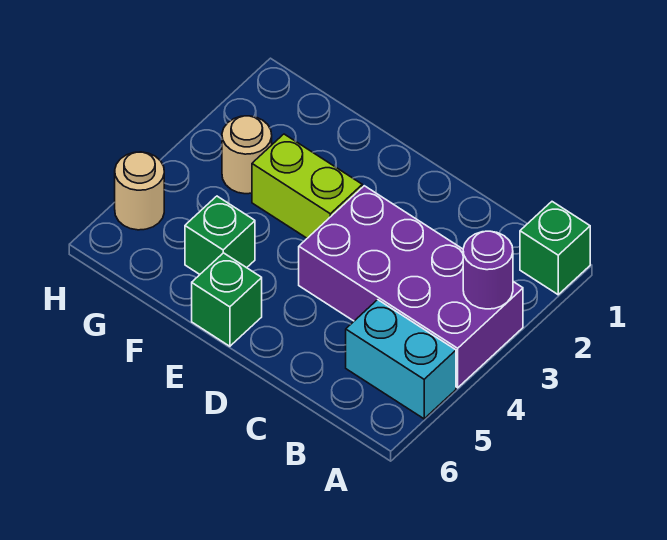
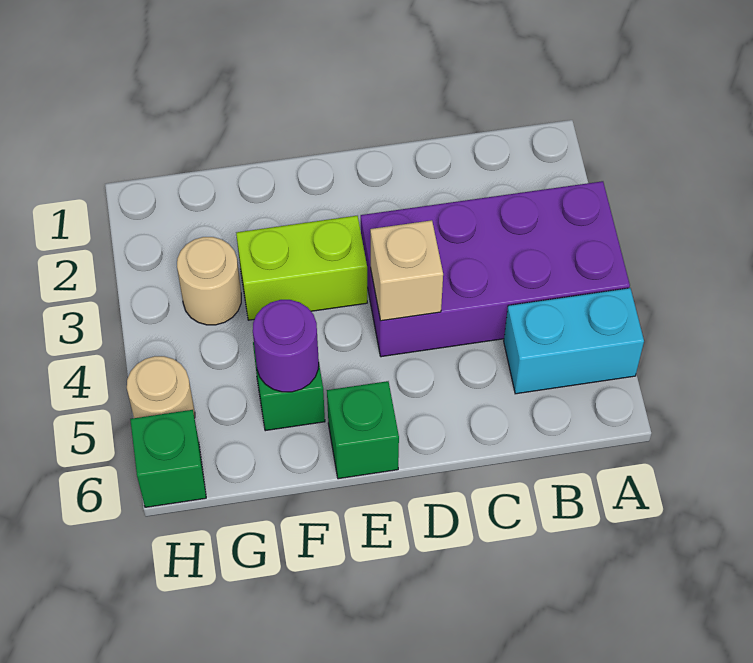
green 1x1 brick [520,202,590,295] -> green 1x1 brick moved to [130,410,206,507]
purple 1x1 round brick [463,231,513,309] -> purple 1x1 round brick moved to [253,300,319,392]
none -> tan 1x1 brick [370,220,443,321]

